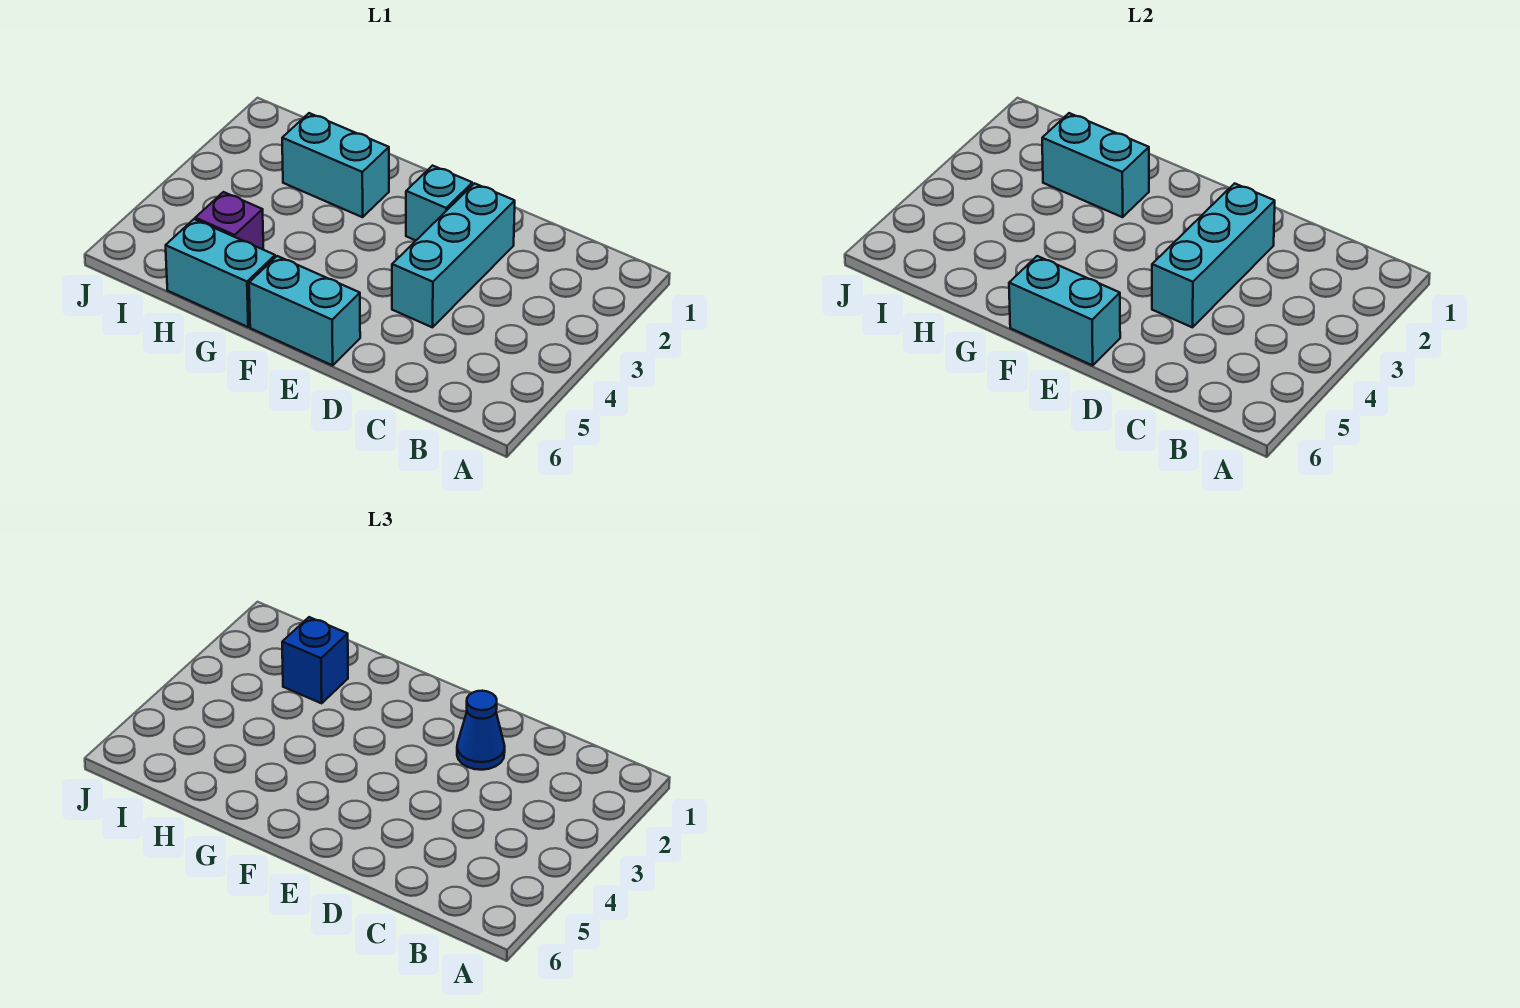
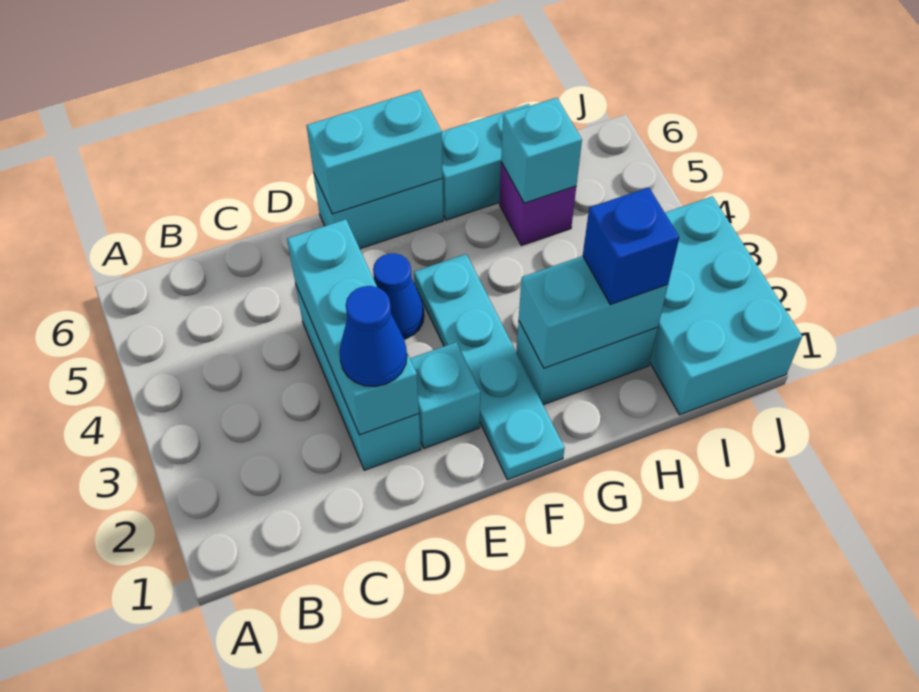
none -> blue 1x1 cone [373,253,424,339]
none -> cyan 1x4 plate [414,254,565,480]
none -> cyan 1x1 brick [501,98,582,203]
none -> cyan 2x3 brick [650,196,802,415]

